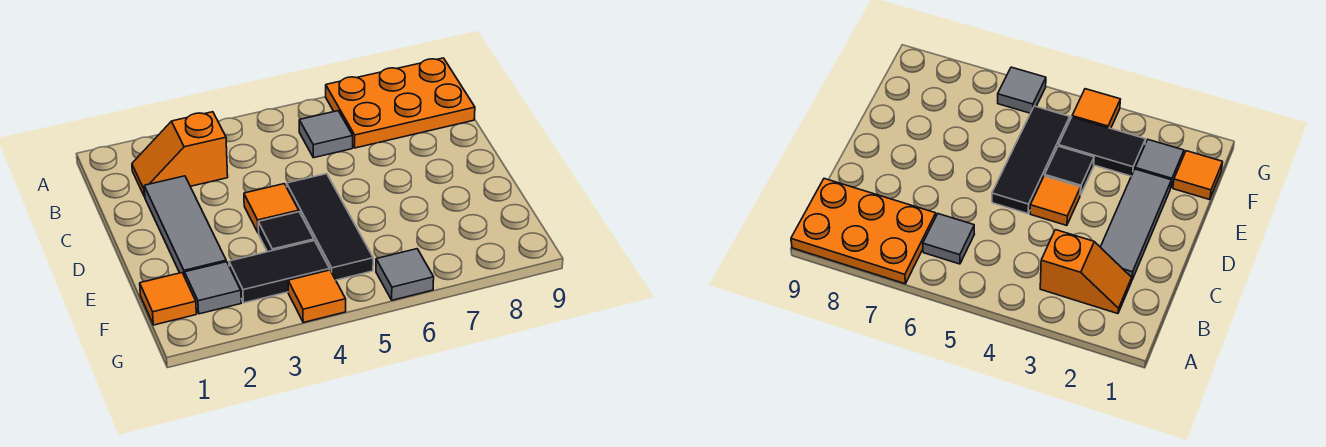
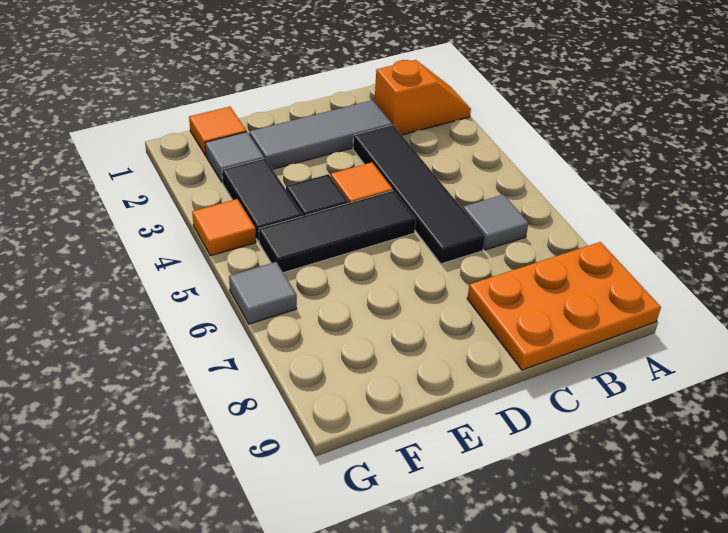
orange 2x3 plate [326,58,475,148] -> orange 2x3 plate turned to [467,242,661,370]
orange 1x2 slope [132,112,228,197] -> orange 1x2 slope turned to [375,60,471,135]
none -> black 1x4 tile [353,125,485,264]

